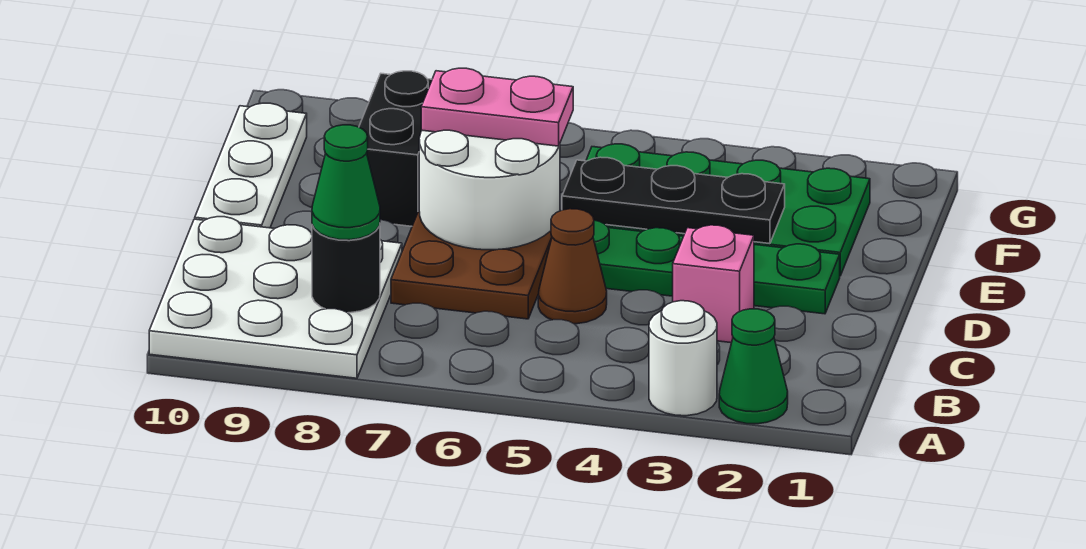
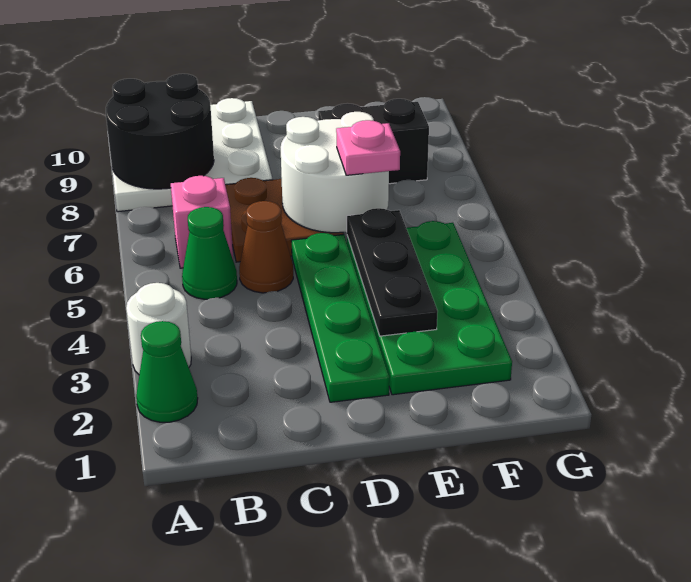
black 1x1 round brick [312,225,380,313] -> black 2x2 round brick [106,74,214,189]
green 1x1 cone [312,125,380,240] -> green 1x1 cone moved to [182,207,237,299]
pink 1x1 brick [673,225,754,343] -> pink 1x1 brick moved to [171,176,233,268]
white 1x3 plate [195,103,307,228] -> none
pink 1x2 plate [421,68,573,146] -> pink 1x1 plate [336,120,400,175]

